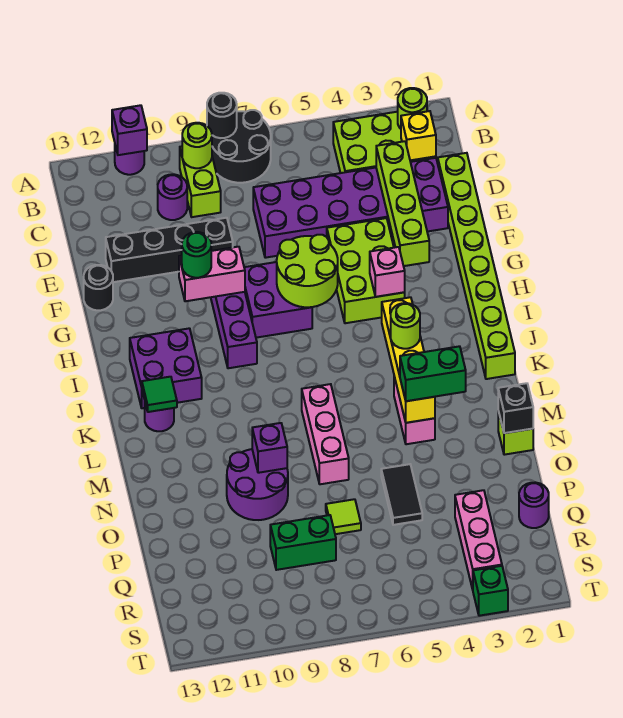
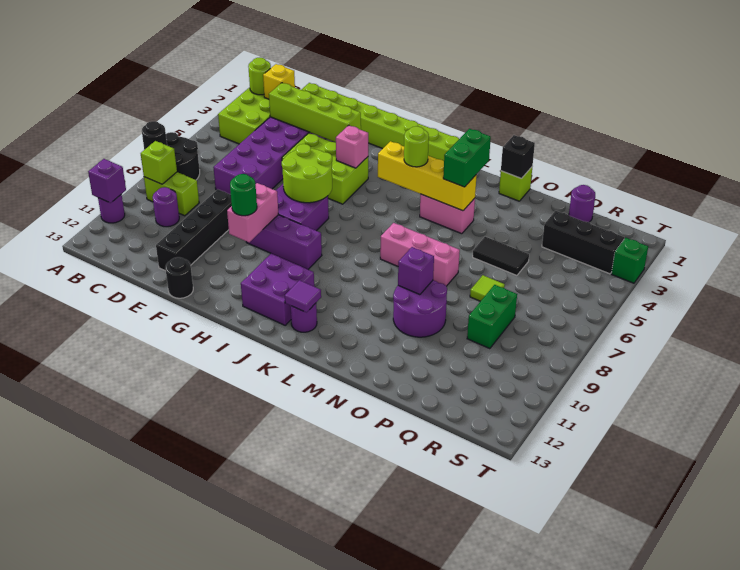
lime 1x1 round brick [182,123,212,168] -> lime 1x1 brick [141,141,177,184]
green 1x1 tile [142,377,177,412] -> purple 1x1 tile [285,280,321,312]
pink 1x3 brick [455,490,502,589] -> black 1x3 brick [542,211,624,274]

